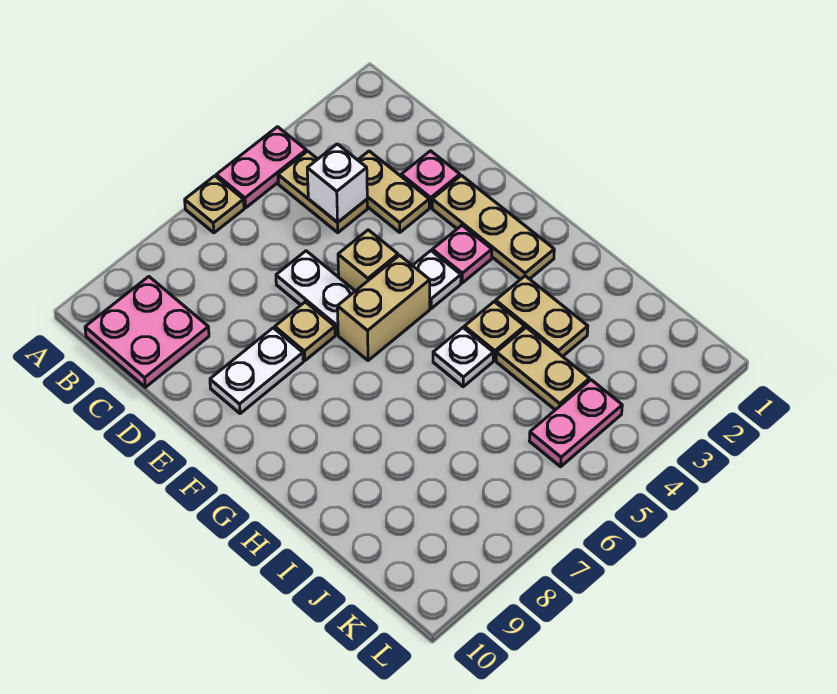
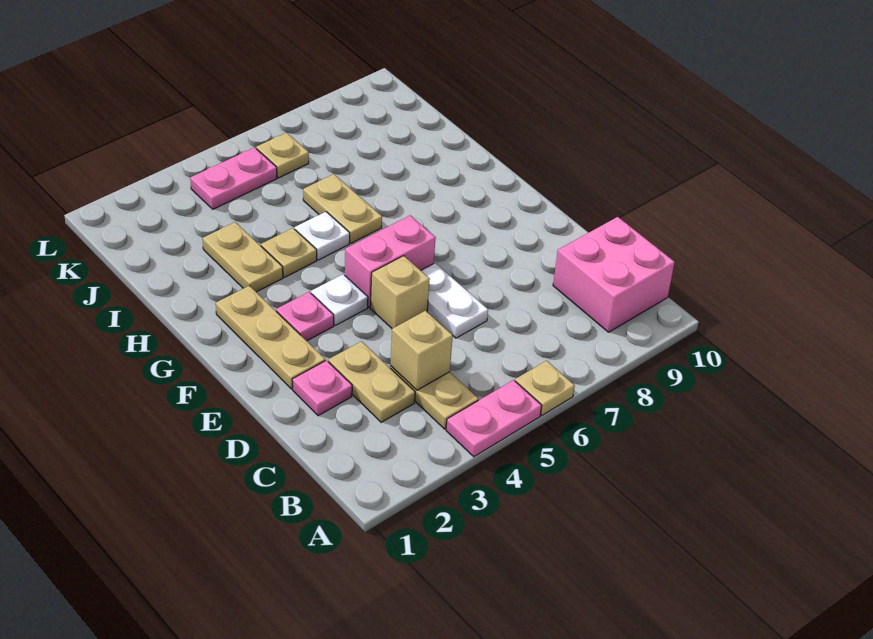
pink 2x2 plate [85,277,209,387] -> pink 2x2 brick [553,217,675,332]
white 1x1 brick [307,144,367,223] -> tan 1x1 brick [390,311,453,390]
tan 1x1 plate [275,302,335,361] -> tan 1x1 plate moved to [256,133,309,178]
white 1x2 plate [210,328,303,414] -> none
tan 1x2 brick [337,255,430,361] -> pink 1x2 brick [345,215,436,307]
tan 1x2 plate [496,327,589,410] -> tan 1x2 plate moved to [303,174,382,243]

